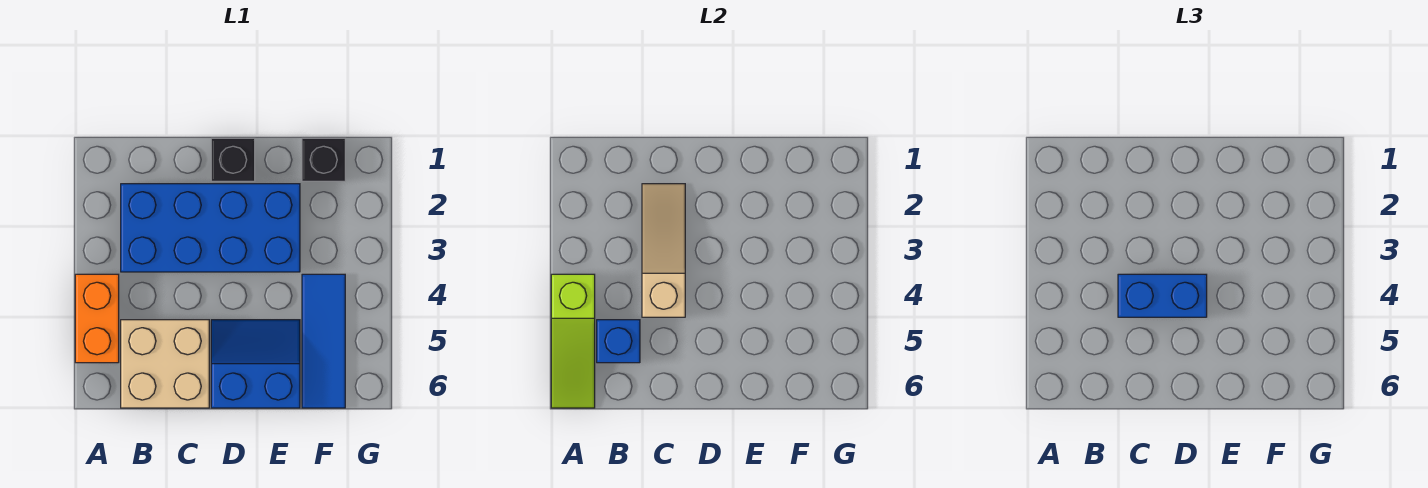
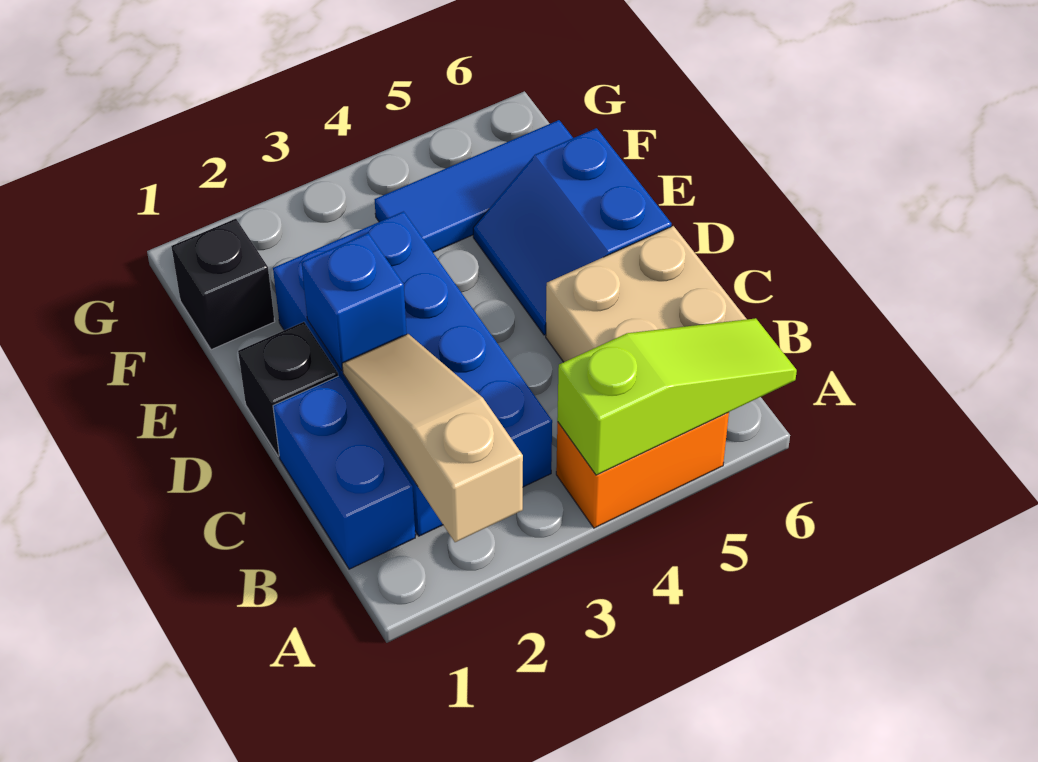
blue 1x1 brick [597,320,640,363] -> blue 1x1 brick moved to [301,233,407,371]
tan 1x3 slope [642,184,685,317] -> tan 1x3 slope turned to [342,334,523,542]
blue 1x2 brick [1118,274,1207,317] -> blue 1x2 brick moved to [273,376,415,569]

